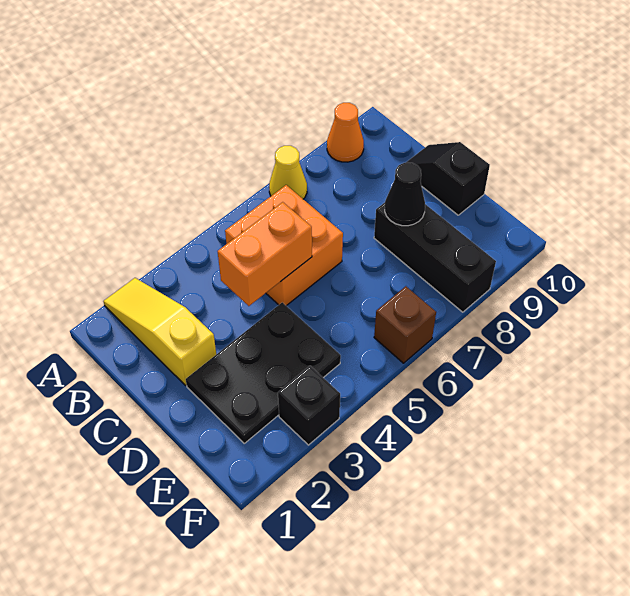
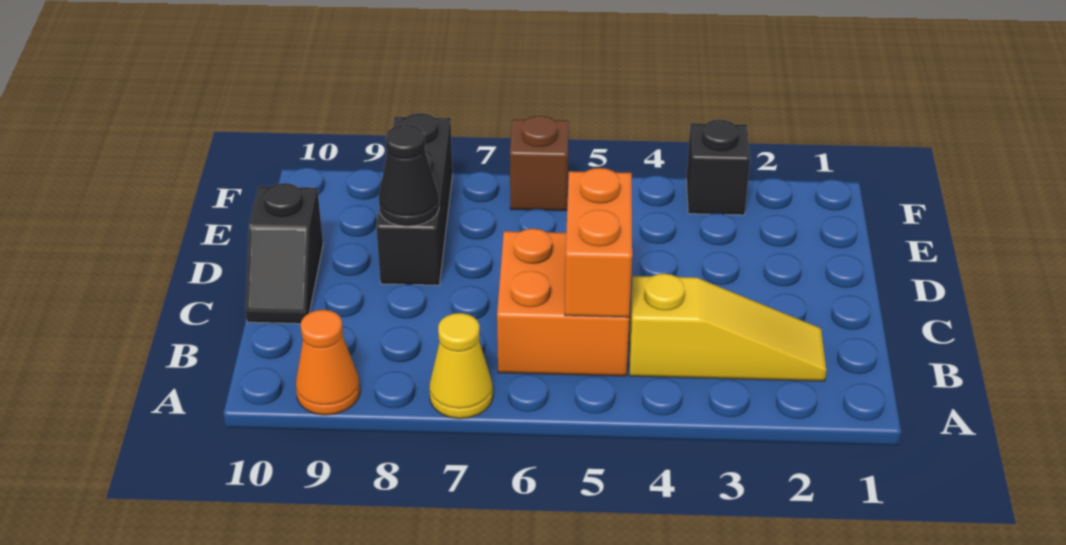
yellow 1x3 slope [103,278,216,385] -> yellow 1x3 slope turned to [629,274,826,381]
orange 1x2 brick [218,202,312,306] -> orange 1x2 brick turned to [565,168,632,317]
black 2x3 plate [186,302,341,443] -> none

